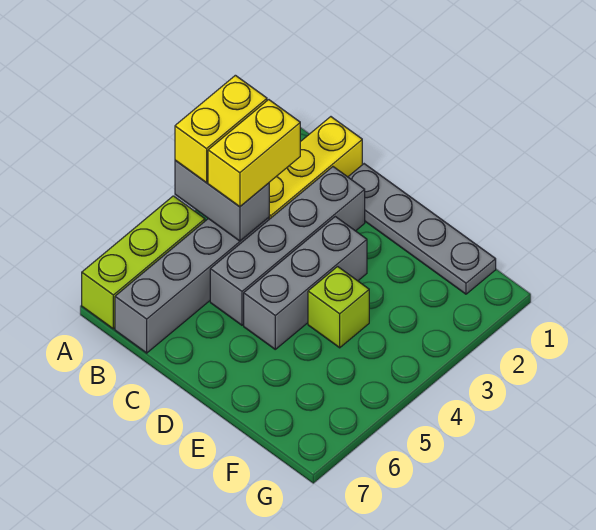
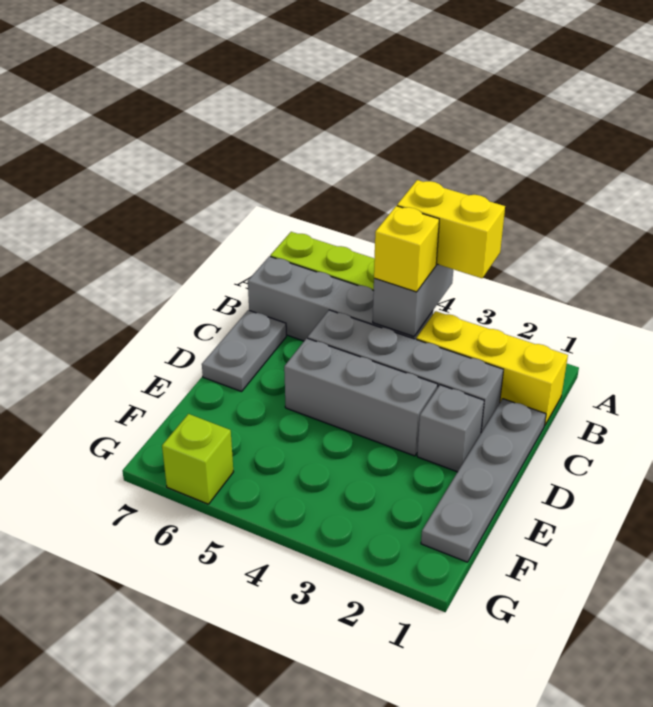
yellow 1x2 brick [208,100,300,207] -> yellow 1x1 brick [374,206,439,292]
none -> grey 1x2 plate [202,310,286,392]
none -> grey 1x1 brick [417,385,484,472]
lime 1x1 brick [308,267,369,348] -> lime 1x1 brick moved to [162,414,233,504]

